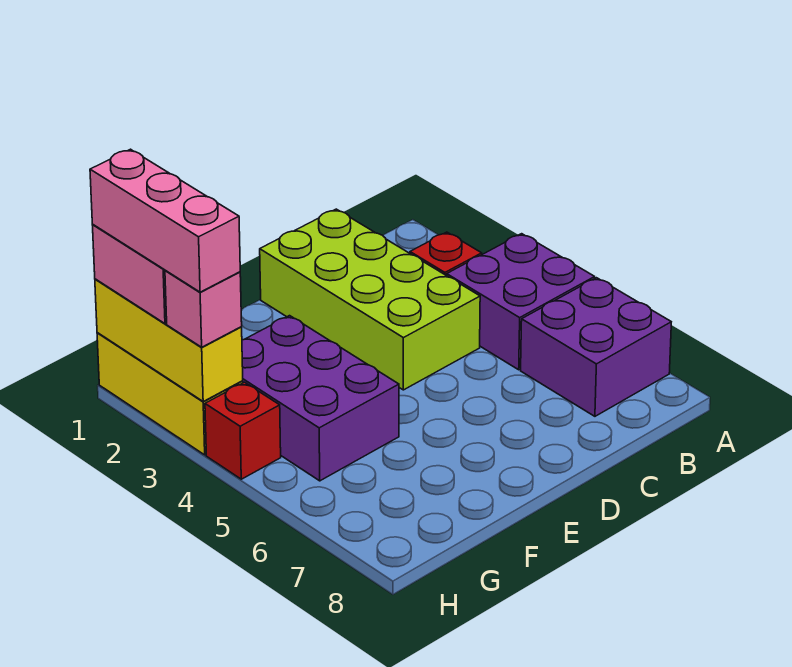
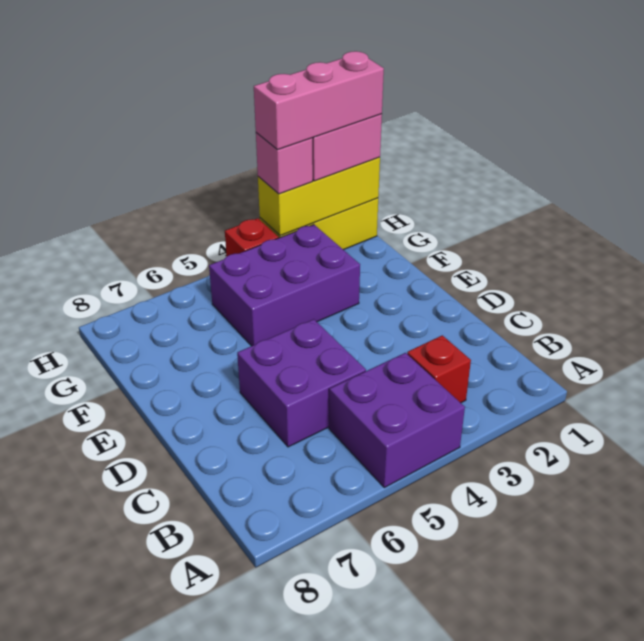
purple 2x2 brick [521,278,671,416] -> purple 2x2 brick moved to [237,319,366,447]
lime 2x4 brick [260,209,480,390] -> none

